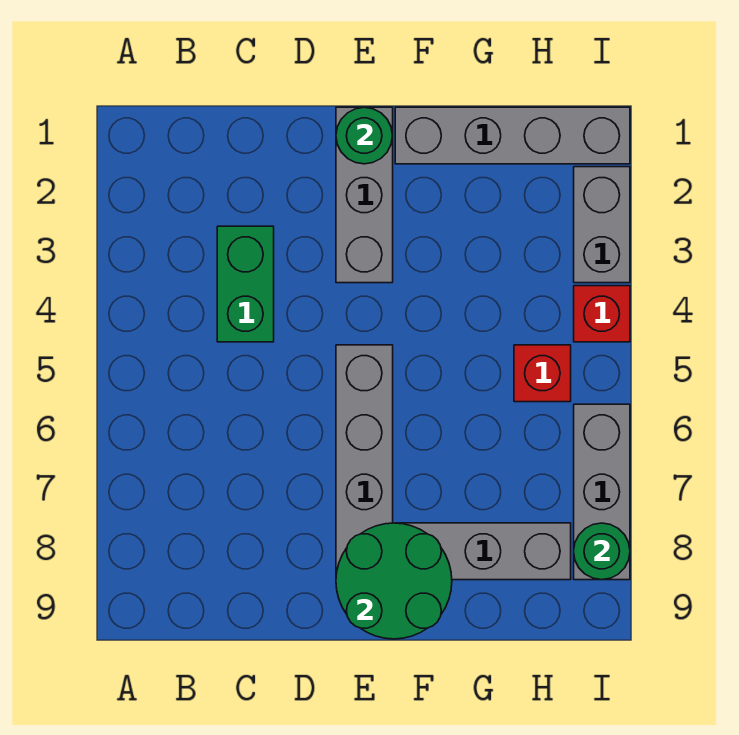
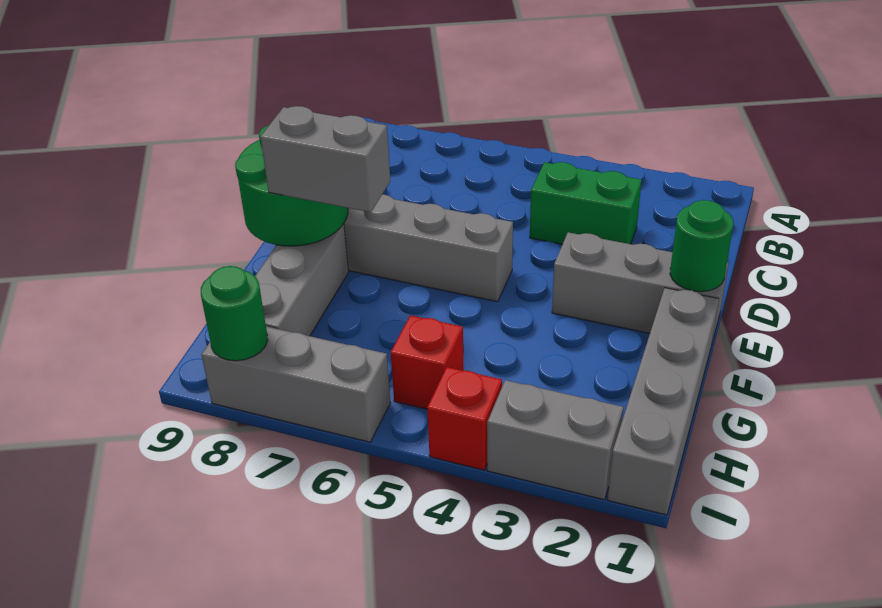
none -> grey 1x2 brick [260,106,390,212]

